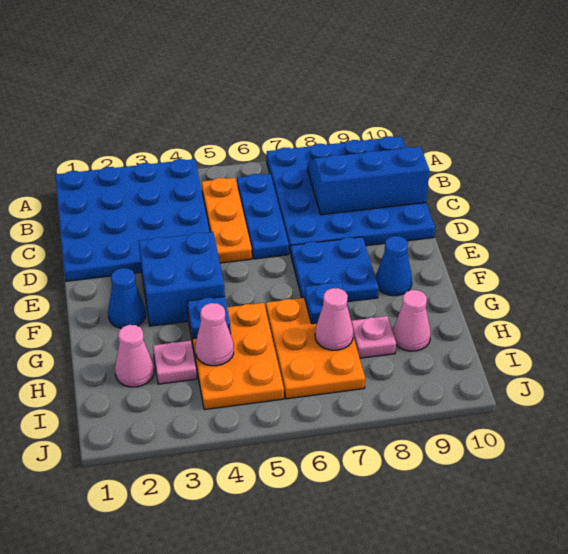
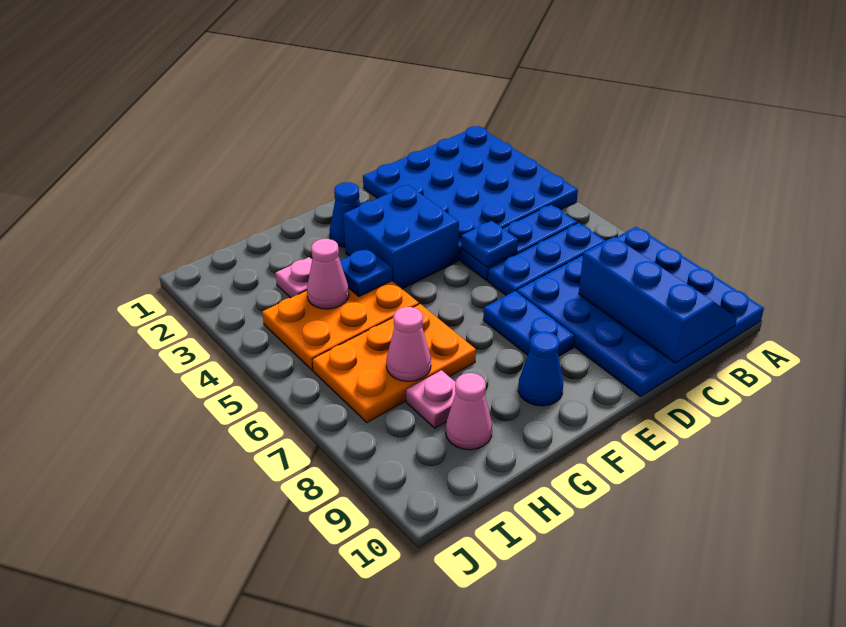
orange 1x3 plate [202,178,252,263] -> blue 1x3 plate [461,205,577,280]
blue 2x2 plate [291,237,379,302] -> blue 1x2 plate [483,291,575,356]
blue 1x1 plate [304,282,349,324] -> blue 1x1 plate moved to [461,221,518,267]
pink 1x1 cone [115,325,154,387] -> none

